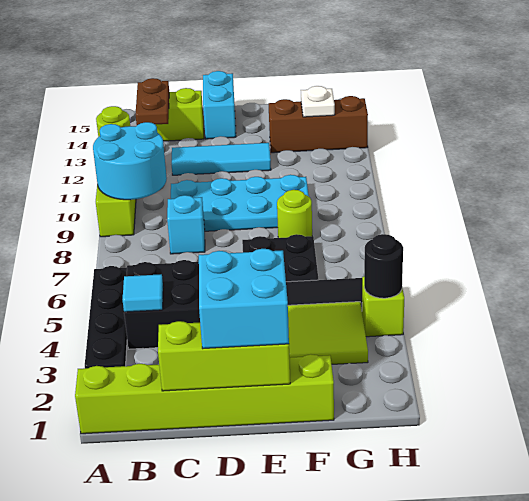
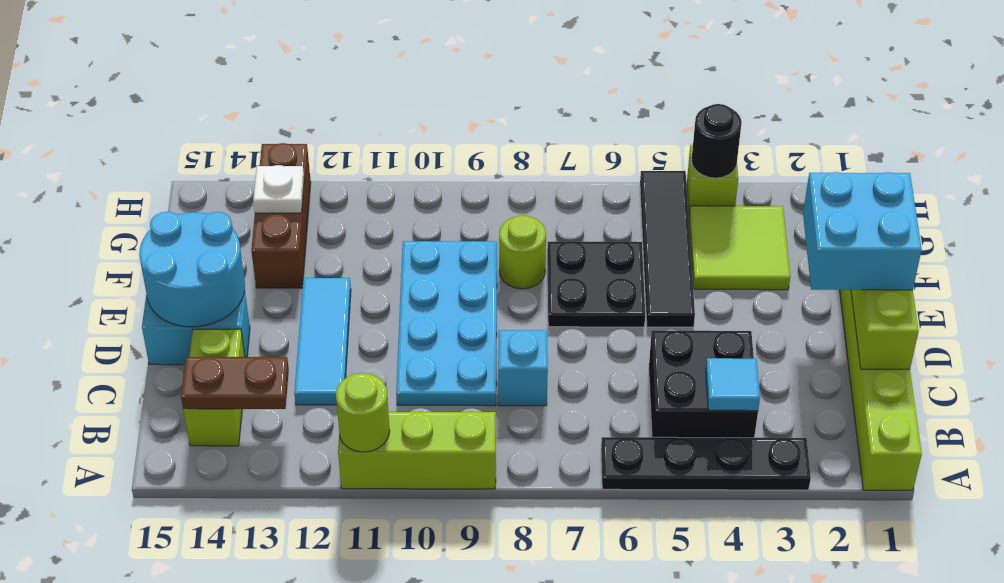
cyan 2x2 round brick [93,122,167,200] -> cyan 2x2 round brick moved to [139,212,245,327]

